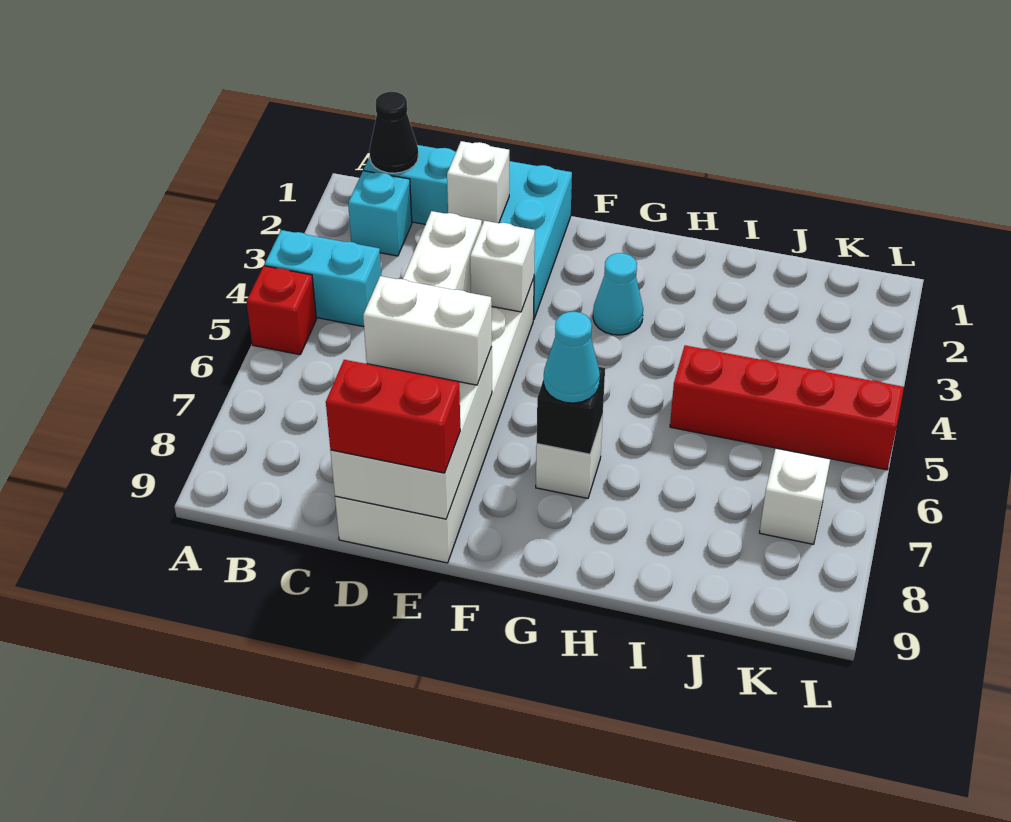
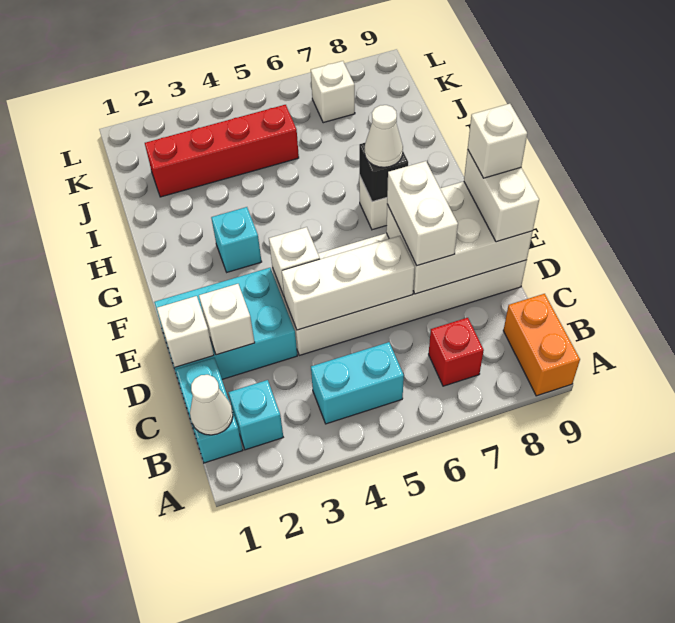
cyan 1x2 brick [265,230,381,327] -> cyan 1x2 brick turned to [311,342,404,424]
red 1x1 brick [247,266,316,355] -> red 1x1 brick moved to [429,318,484,386]
none -> orange 1x2 brick [503,294,580,396]
black 1x1 cone [369,92,418,173] -> white 1x1 cone [190,375,233,435]
none -> white 1x1 brick [157,296,214,367]
red 1x2 brick [326,360,460,473] -> white 1x2 brick [464,150,539,242]
none -> white 1x1 brick [468,104,527,178]
cyan 1x1 cone [593,253,643,335] -> cyan 1x1 brick [211,207,262,272]
cyan 1x1 cone [543,312,600,403] -> white 1x1 cone [365,105,403,167]
red 1x4 brick [670,345,904,470] -> red 1x4 brick turned to [145,105,299,197]

